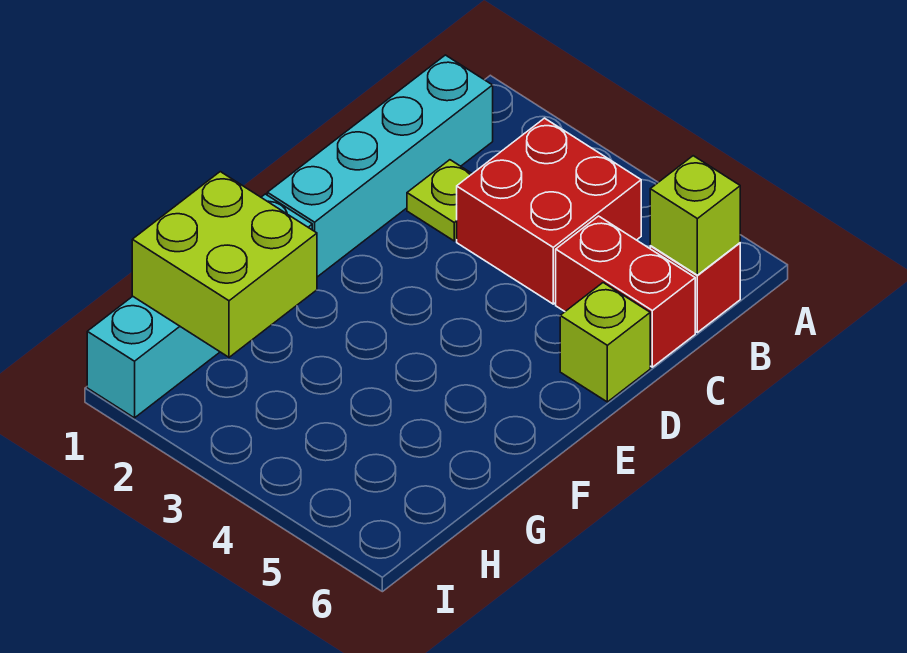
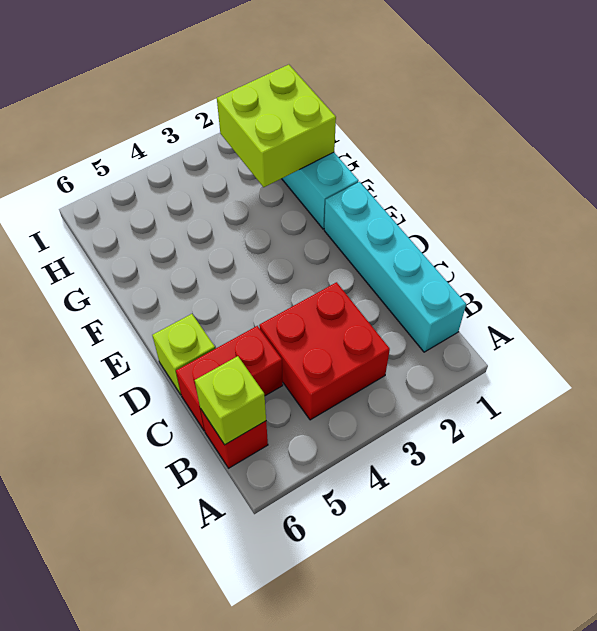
lime 1x1 plate [407,160,472,241] -> none

